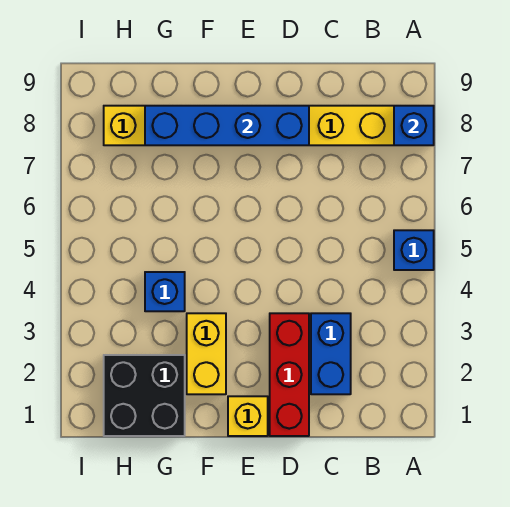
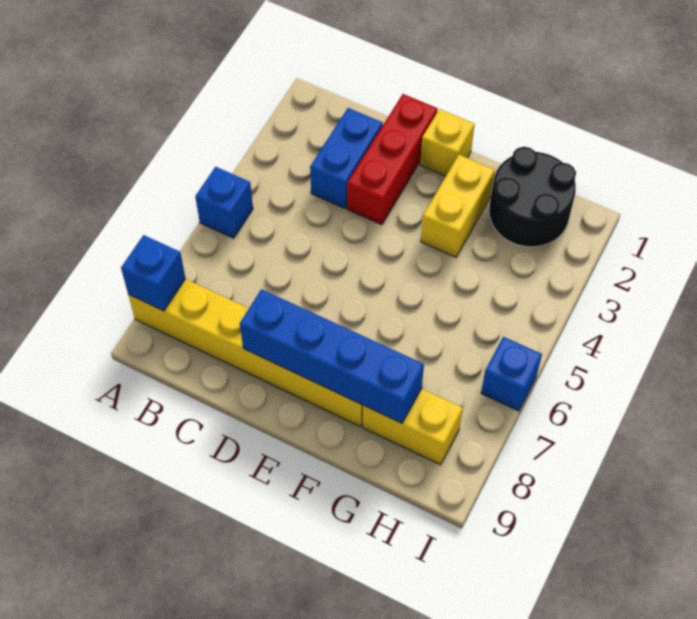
black 2x2 brick [104,355,185,436] -> black 2x2 round brick [489,147,576,247]
blue 1x1 brick [145,272,185,311] -> blue 1x1 brick moved to [481,337,542,411]

